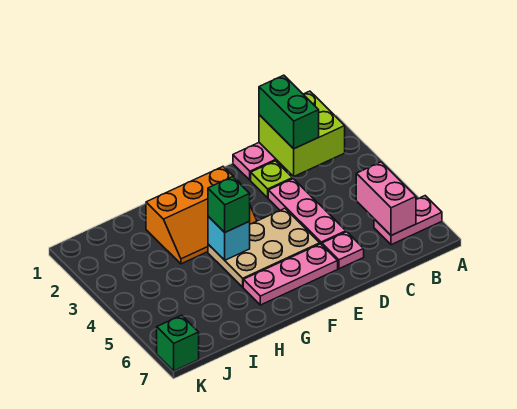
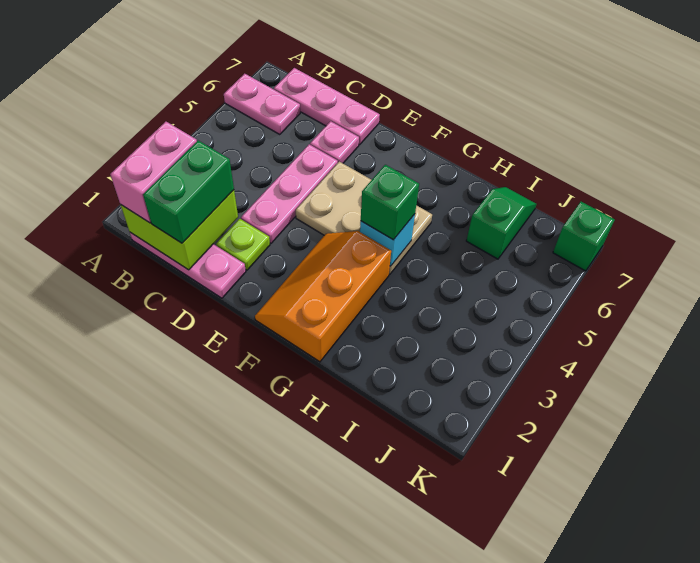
pink 1x2 brick [356,162,416,235] -> pink 1x2 brick moved to [110,122,197,223]
pink 1x3 plate [243,244,338,305] -> pink 1x3 plate moved to [274,68,380,145]
orange 2x3 slope [146,167,257,264] -> orange 2x3 slope turned to [255,231,391,362]
none -> green 1x2 slope [466,187,537,259]

